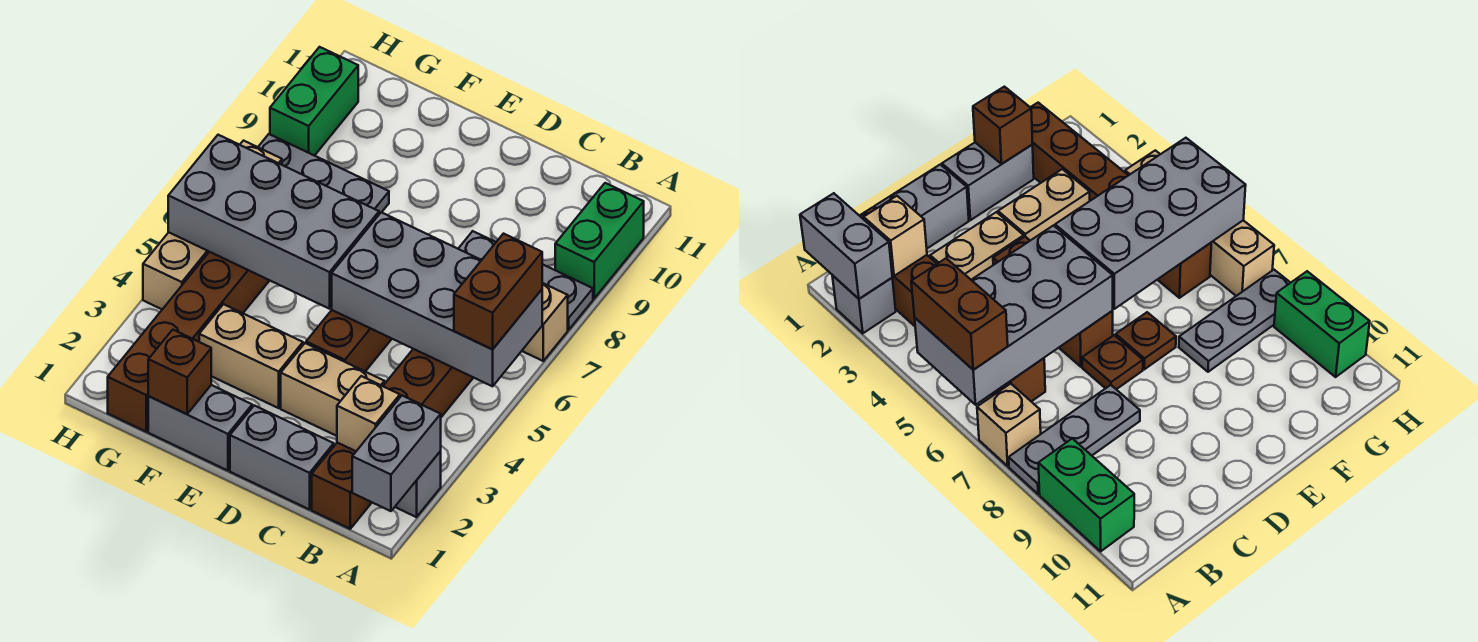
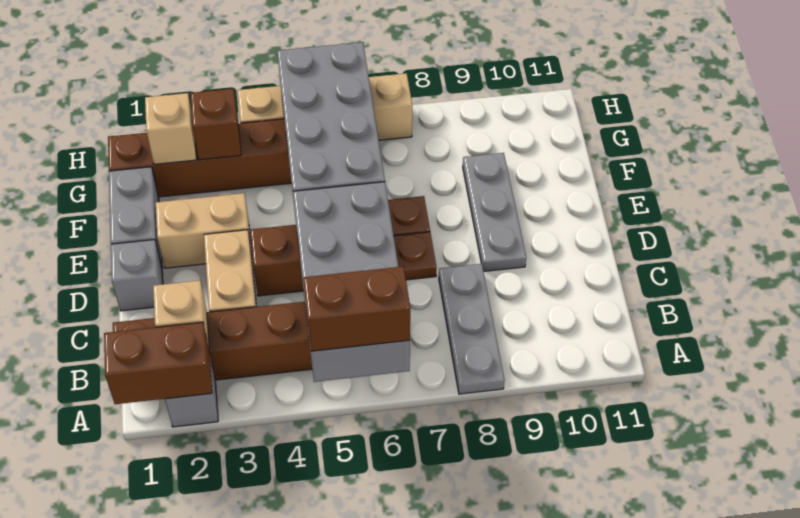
grey 1x2 brick [352,396,441,511] -> brown 1x2 brick [104,322,212,404]
tan 1x1 brick [522,283,568,361] -> tan 1x1 brick moved to [145,93,196,164]
green 1x2 brick [555,183,644,299] -> none
grey 1x2 brick [230,406,334,509] -> grey 1x1 brick [111,240,163,311]
tan 1x2 brick [199,304,303,408] -> tan 1x2 brick turned to [156,193,252,268]
brown 1x1 brick [148,330,211,414] -> brown 1x1 brick moved to [190,89,241,160]
grey 1x3 plate [258,134,389,214] -> grey 1x3 plate moved to [463,153,526,272]
green 1x2 brick [270,47,358,156] -> none

